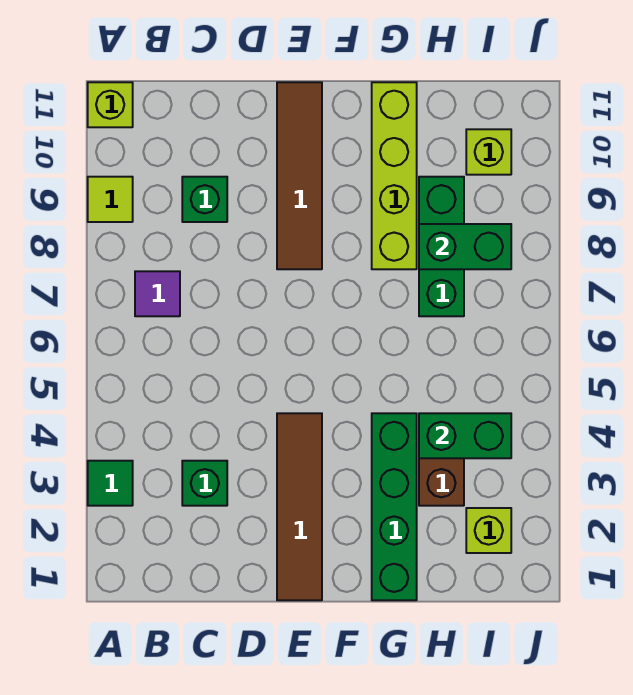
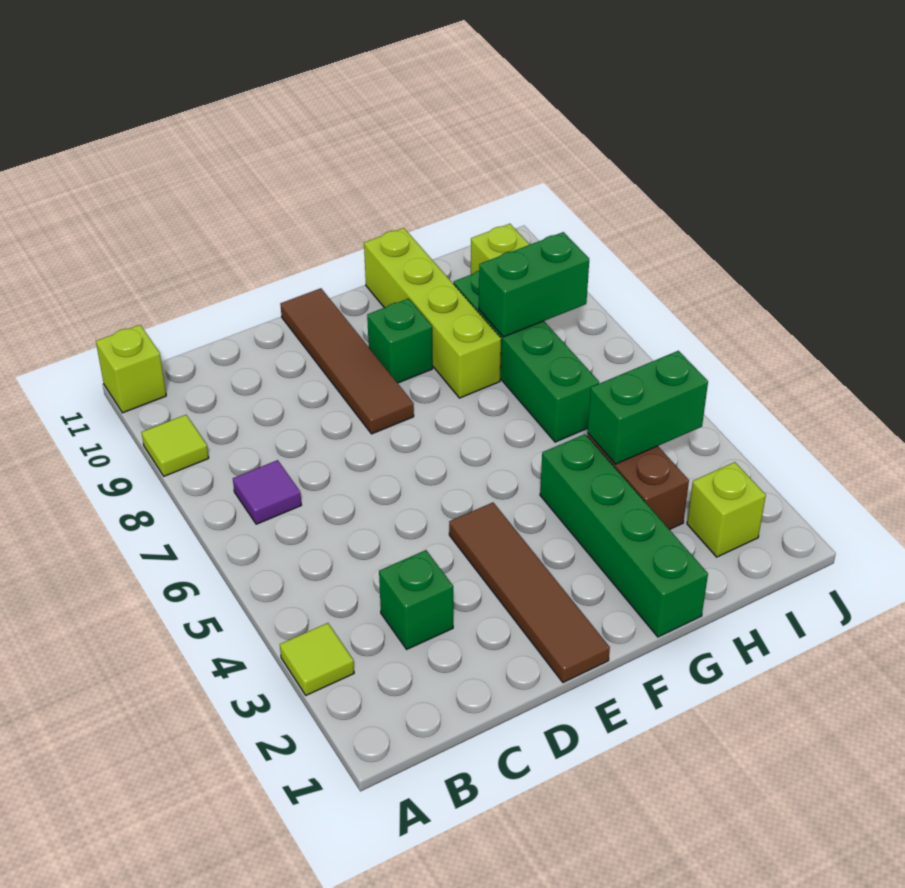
green 1x1 tile [88,461,133,506] -> lime 1x1 tile [280,623,354,695]
green 1x1 brick [182,177,227,222] -> green 1x1 brick moved to [367,299,433,383]
green 1x3 brick [419,177,464,316] -> green 1x4 brick [454,271,599,442]

